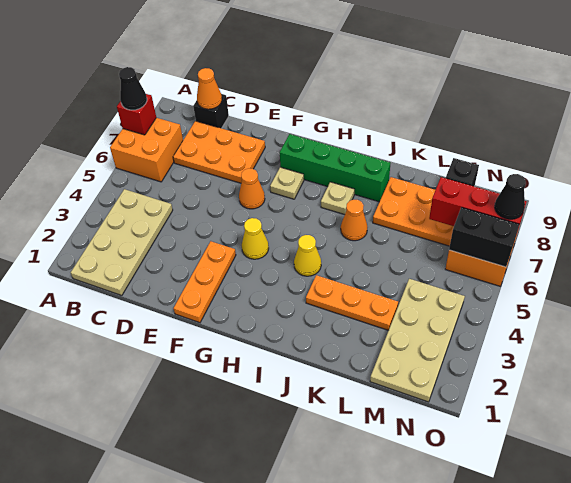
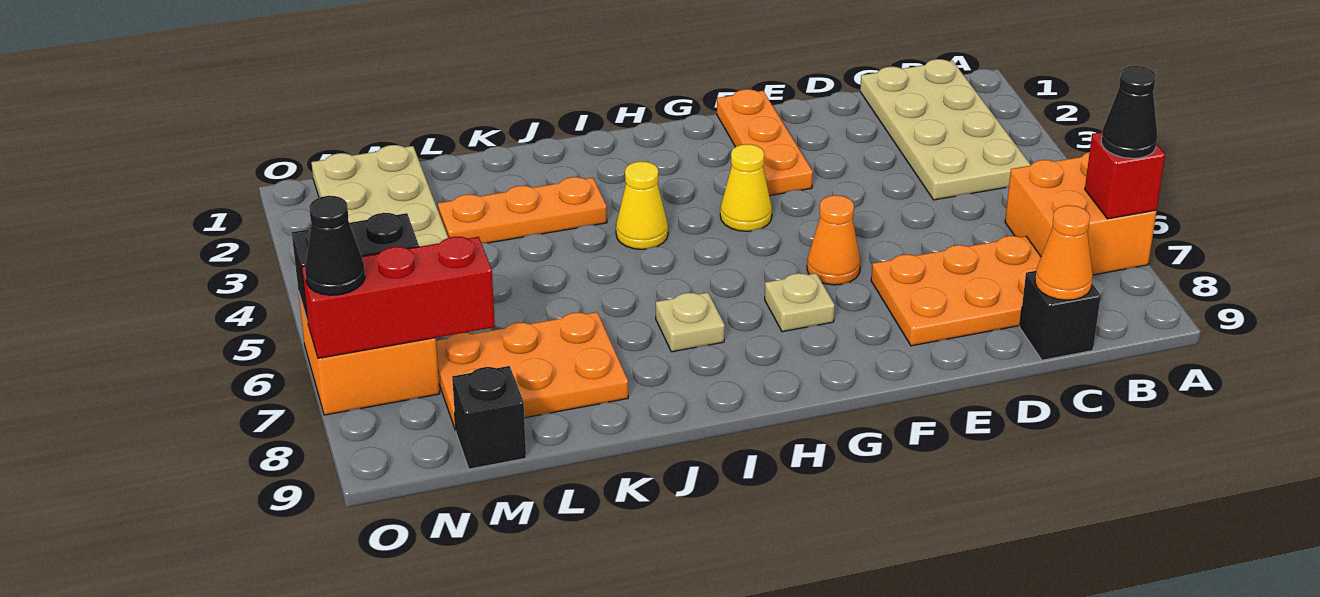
green 1x4 brick [280,134,390,202] -> none
orange 1x1 cone [341,199,367,241] -> none

